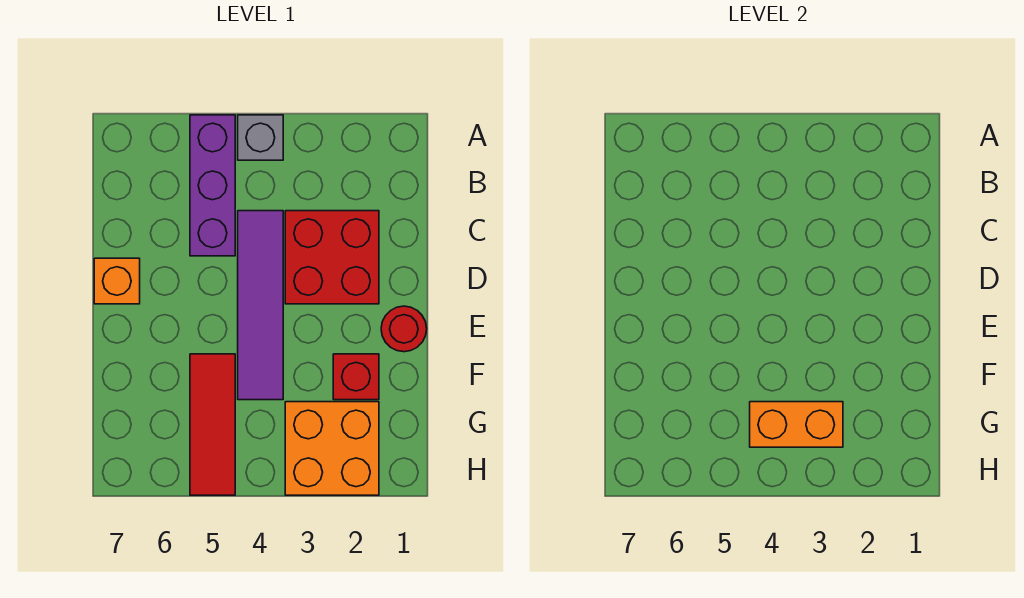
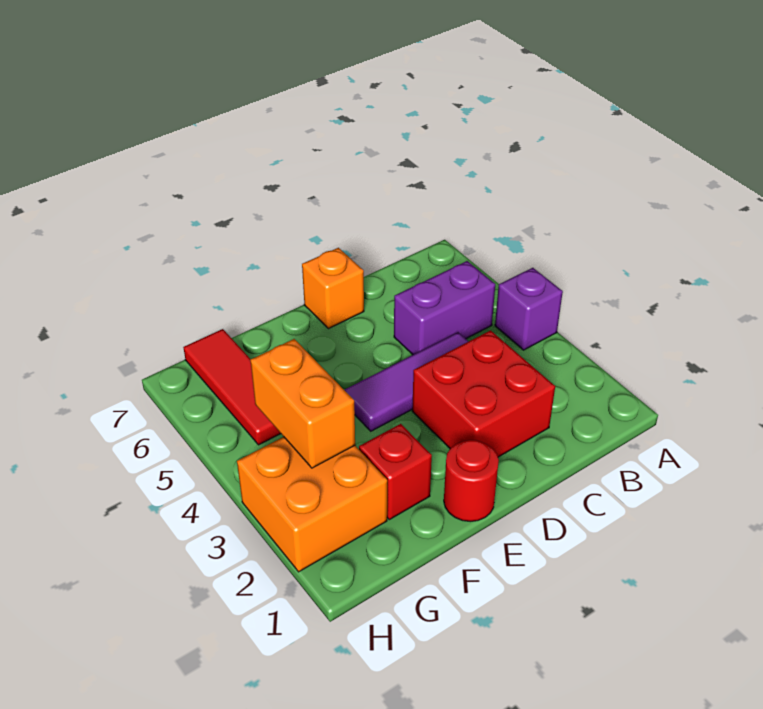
grey 1x1 brick [238,115,283,160] -> purple 1x1 brick [495,268,563,350]
purple 1x3 brick [190,115,235,256] -> purple 1x2 brick [394,261,495,355]
purple 1x4 tile [238,211,283,400] -> purple 1x3 tile [345,332,469,431]
red 1x3 tile [190,354,235,495] -> red 1x3 tile turned to [183,329,281,445]

